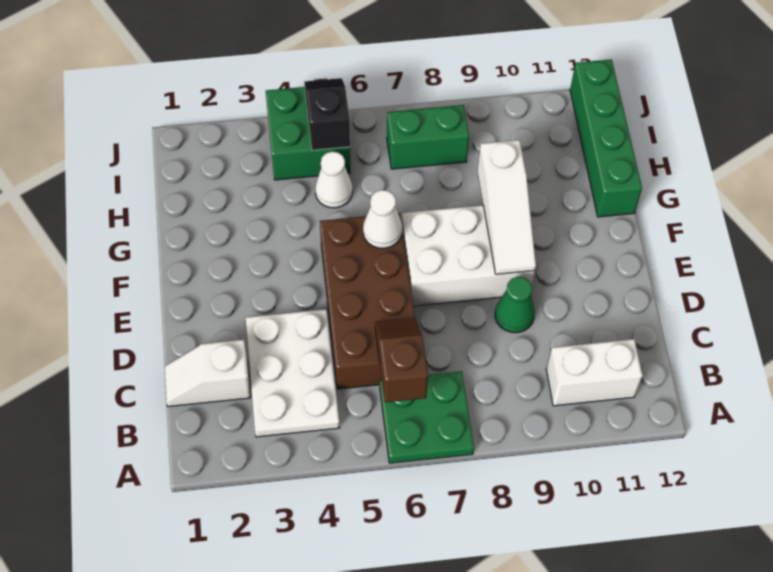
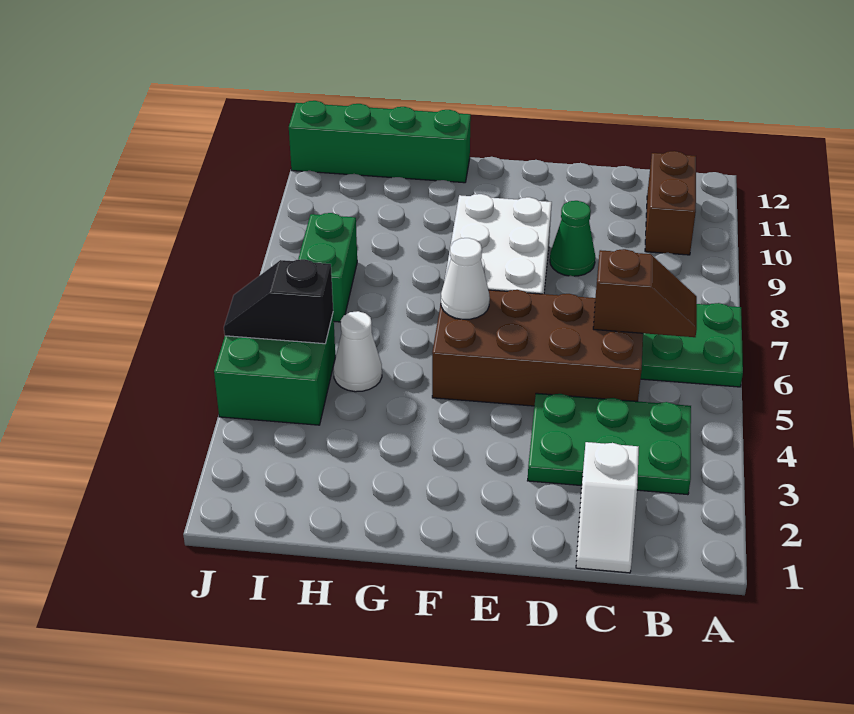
white 2x3 plate [246,309,340,437] -> green 2x3 plate [528,393,691,495]
brown 1x2 slope [375,318,428,402] -> brown 1x2 slope turned to [593,249,697,337]
white 1x2 brick [546,339,643,406] -> brown 1x2 brick [645,151,696,255]
white 1x3 slope [477,140,536,274] -> none

